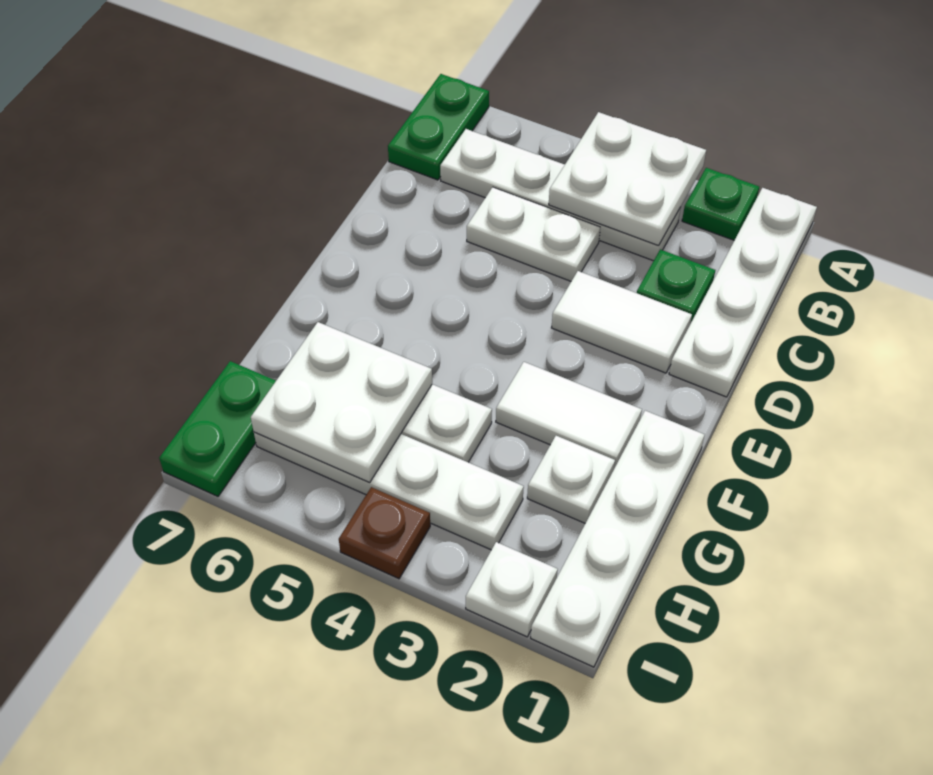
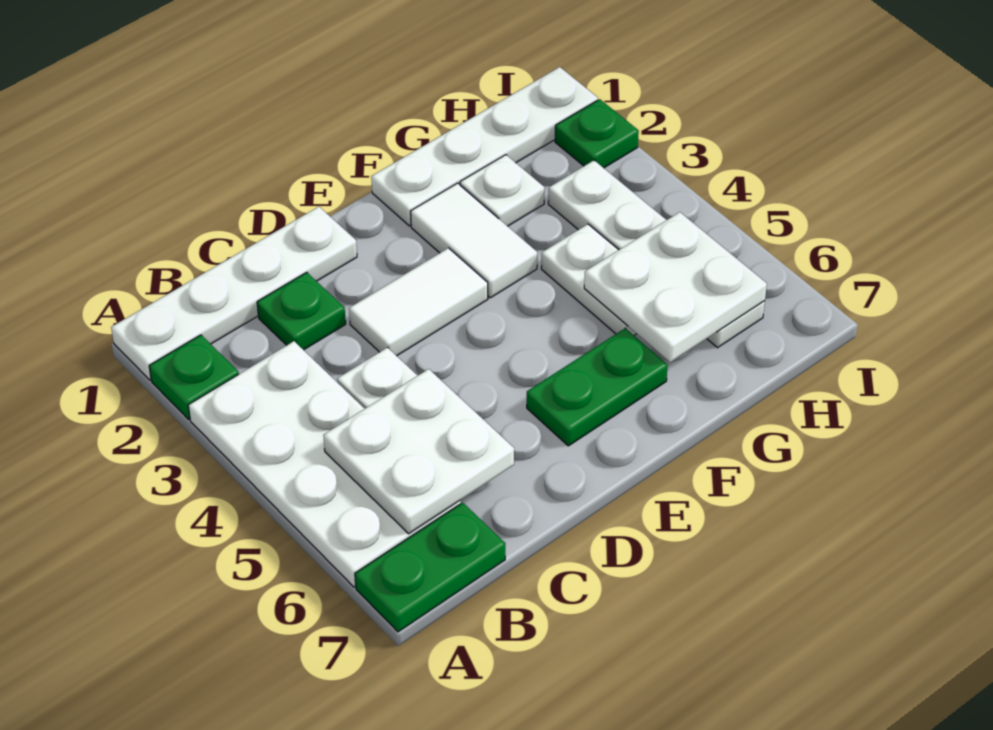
white 2x2 plate [549,112,706,246] -> white 2x2 plate moved to [323,369,514,534]
white 1x4 plate [440,129,681,261] -> white 2x4 plate [188,341,461,587]
white 1x2 tile [552,271,692,373] -> white 1x2 tile turned to [349,248,488,356]
green 1x2 plate [159,361,276,496] -> green 1x2 plate moved to [527,328,668,446]
white 1x1 plate [466,542,558,637] -> green 1x1 plate [555,99,639,168]
brown 1x1 plate [339,487,430,579] -> none

